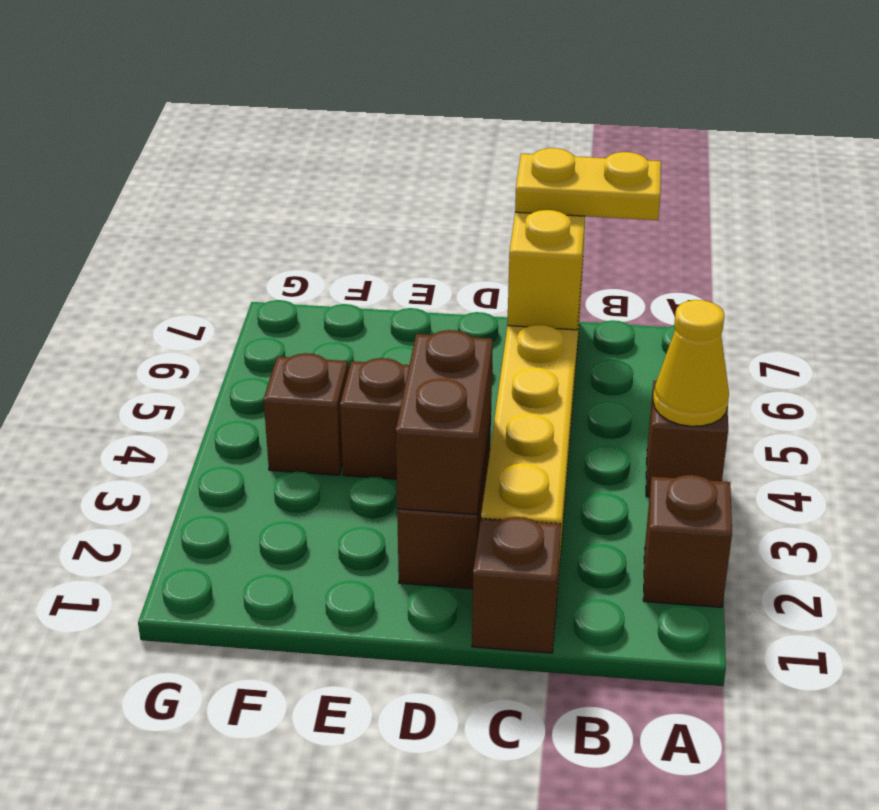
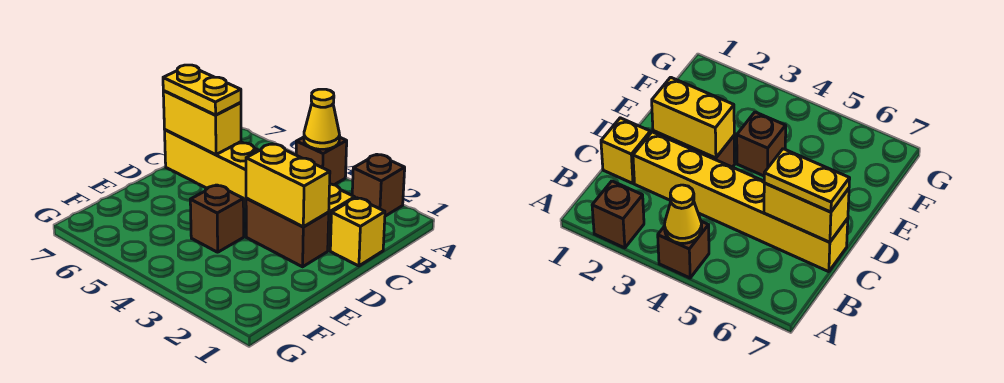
yellow 1x2 plate [515,148,661,220] -> yellow 1x2 plate turned to [163,65,241,115]
brown 1x1 brick [472,517,561,653] -> yellow 1x1 brick [330,198,385,266]
brown 1x2 brick [396,330,493,514] -> yellow 1x2 brick [246,144,330,227]
brown 1x1 brick [264,353,348,475] -> none

